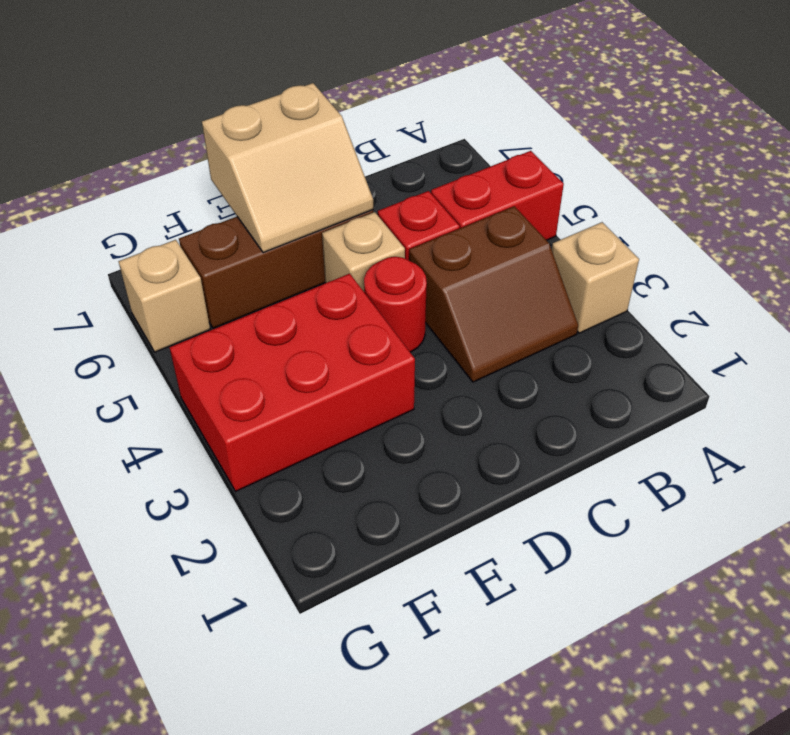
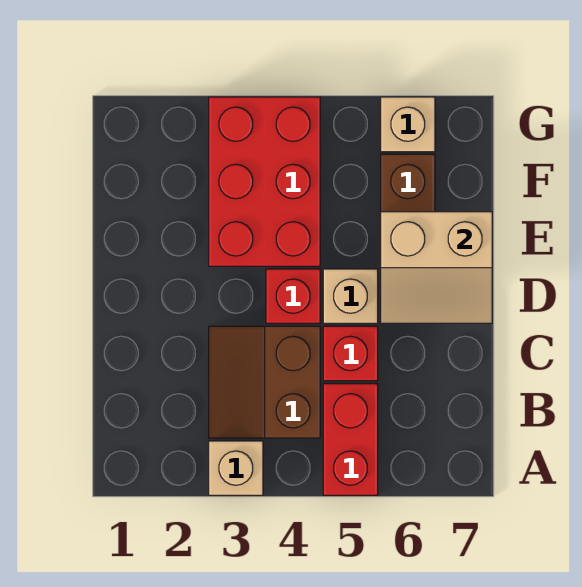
red 1x1 round brick [364,257,427,352] -> red 1x1 brick [266,269,320,323]
tan 2x2 slope [202,83,373,253] -> tan 2x2 slope turned to [381,212,492,323]

